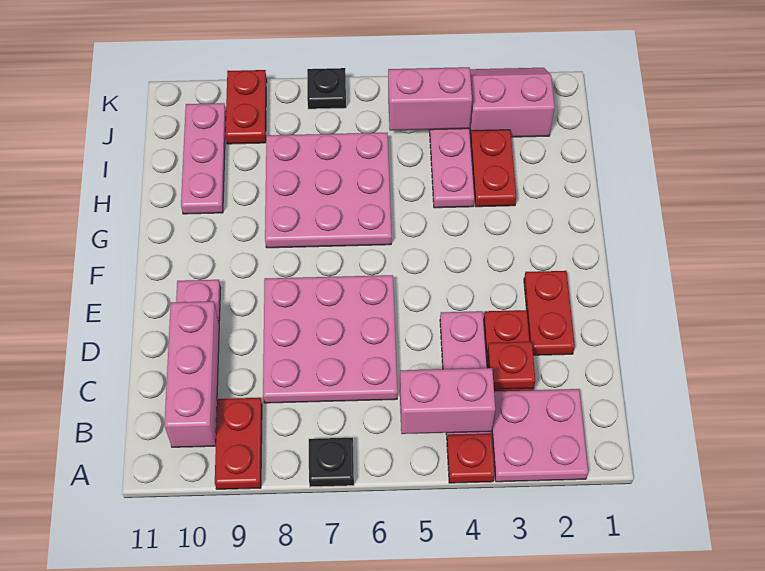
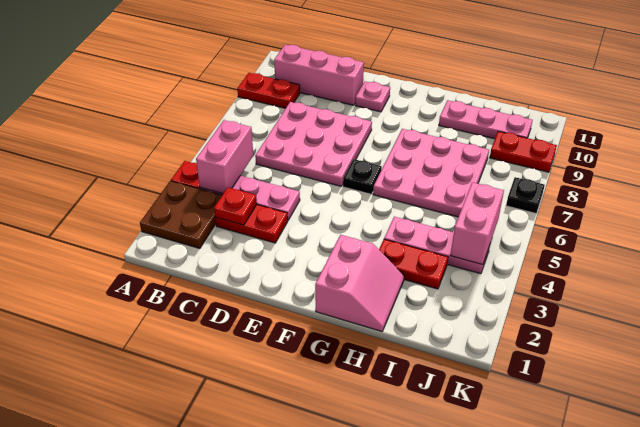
pink 2x2 plate [492,389,588,482] -> brown 2x2 plate [140,181,222,249]
black 1x1 plate [309,438,354,487] -> black 1x1 plate moved to [343,159,382,194]
red 1x2 plate [524,271,575,355] -> none
pink 2x2 slope [470,68,555,138] -> pink 2x2 slope moved to [315,235,404,331]

